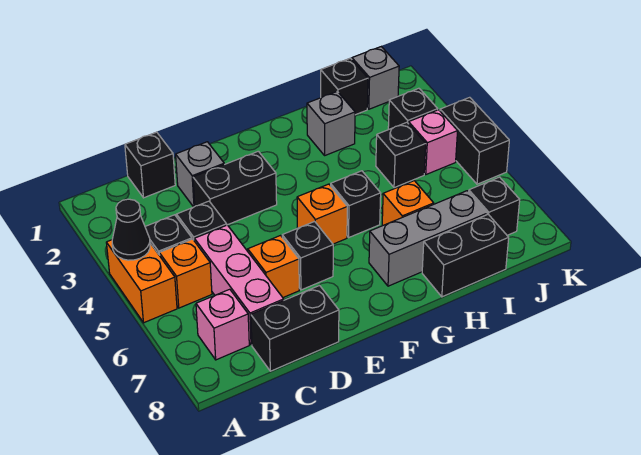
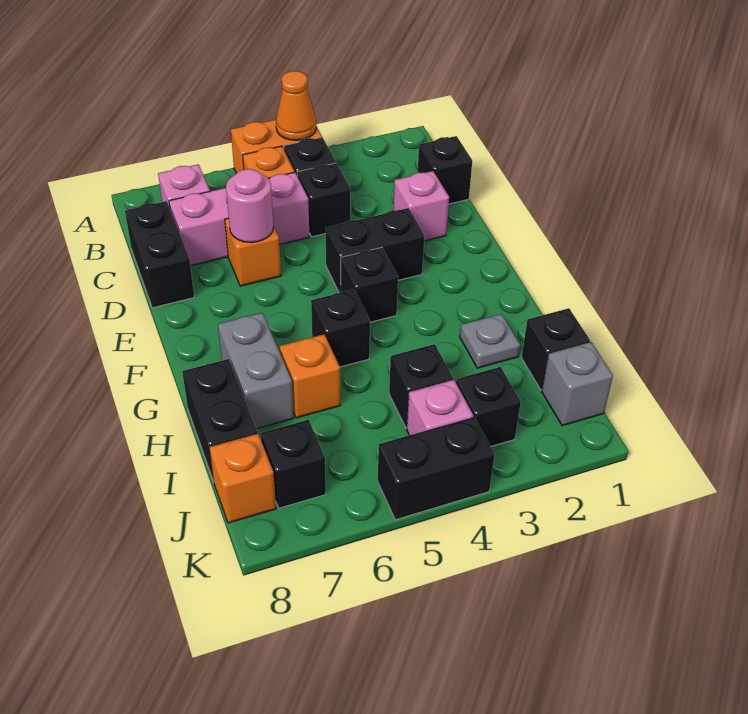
black 1x1 cone [112,199,150,260] -> orange 1x1 cone [276,71,316,140]
grey 1x1 brick [176,142,224,207] -> pink 1x1 brick [393,171,449,241]
black 1x2 brick [193,151,277,225] -> black 1x2 brick turned to [326,208,424,293]
none -> pink 1x1 round brick [226,169,273,242]
black 1x1 brick [282,222,333,290] -> black 1x1 brick moved to [341,248,398,322]
orange 1x1 brick [297,184,347,244] -> orange 1x1 brick moved to [209,434,276,523]
grey 1x3 brick [369,191,487,286] -> grey 1x2 brick [218,313,294,429]
grey 1x1 brick [307,91,355,155] -> grey 1x1 plate [460,314,520,368]

